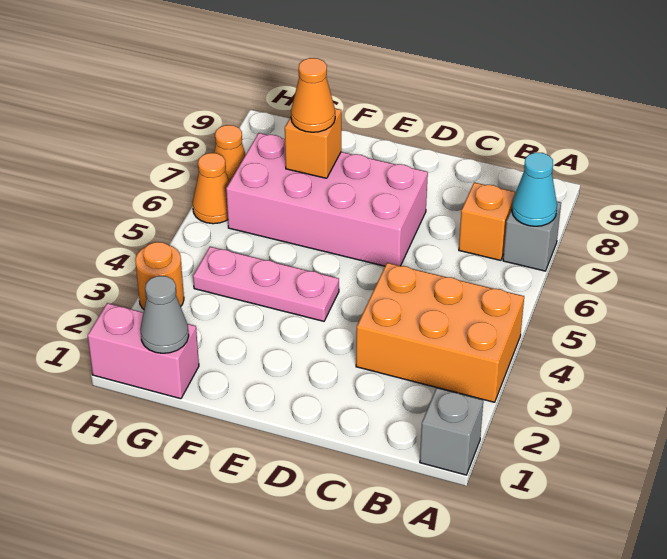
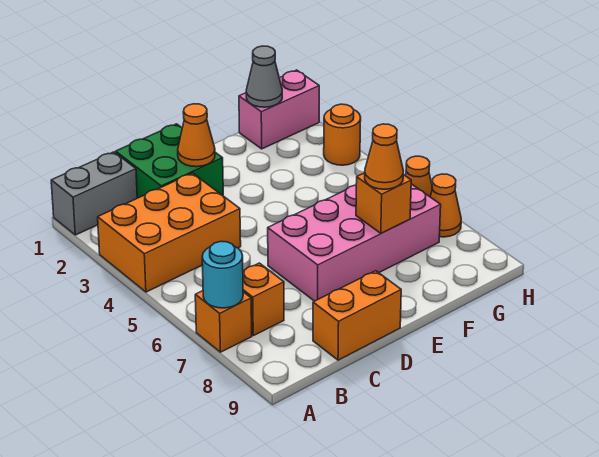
grey 1x1 brick [420,388,483,475] -> grey 1x2 brick [51,152,137,235]
grey 1x1 brick [503,202,561,271] -> orange 1x1 brick [195,291,252,352]
cyan 1x1 cone [512,152,557,226] -> cyan 1x1 round brick [202,241,243,308]
none -> green 2x2 brick [116,124,223,198]
none -> orange 1x2 brick [313,271,401,360]
none -> orange 1x1 cone [178,104,215,167]
pink 1x3 plate [193,247,339,321] -> none

